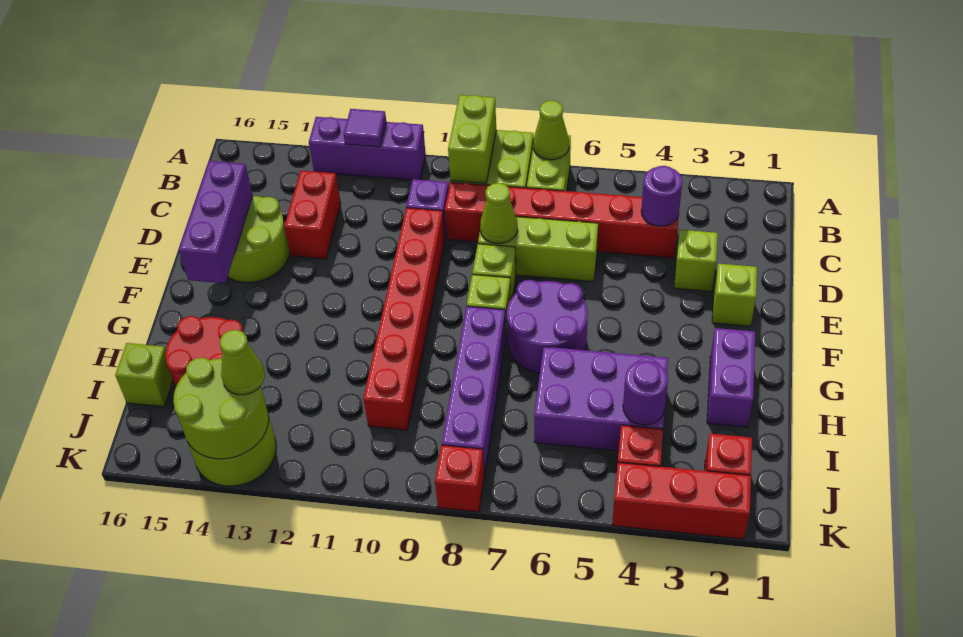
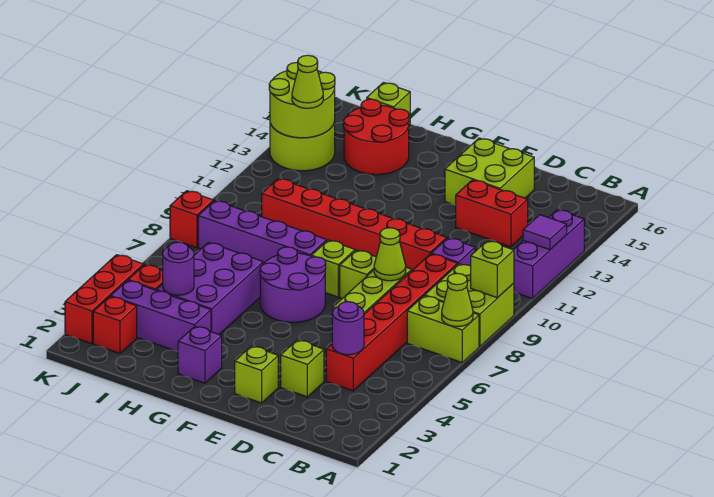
lime 1x2 brick [448,95,496,183] -> lime 1x1 brick [471,241,514,298]
lime 2x2 round brick [228,196,290,283] -> lime 2x2 brick [445,138,534,205]
purple 1x3 brick [179,161,253,283] -> purple 1x3 brick moved to [111,281,211,351]
purple 1x2 brick [707,328,755,427] -> purple 1x1 brick [178,326,222,383]

